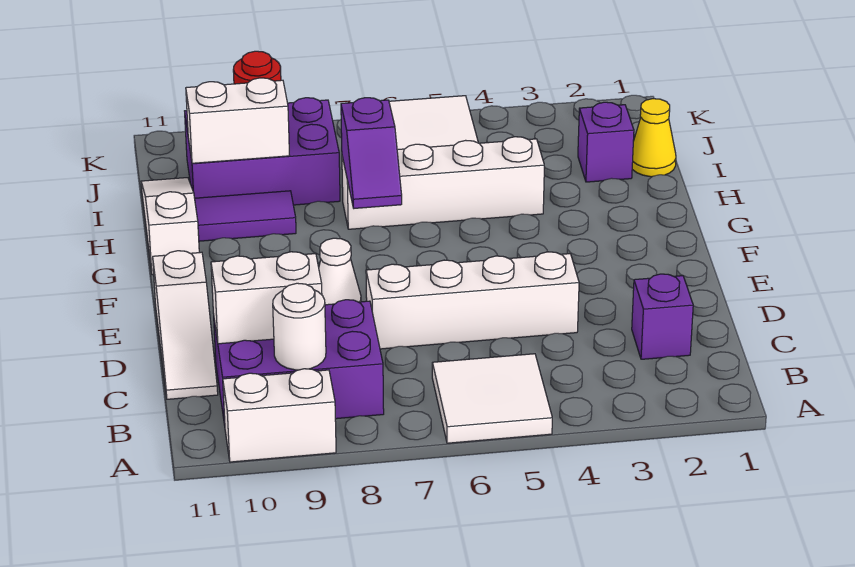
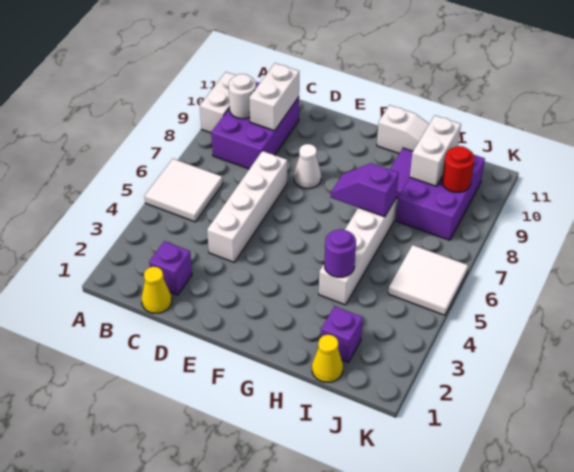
none -> yellow 1x1 cone [142,267,172,313]
white 1x3 slope [153,251,218,399] -> none
none -> purple 1x1 round brick [324,229,356,277]

